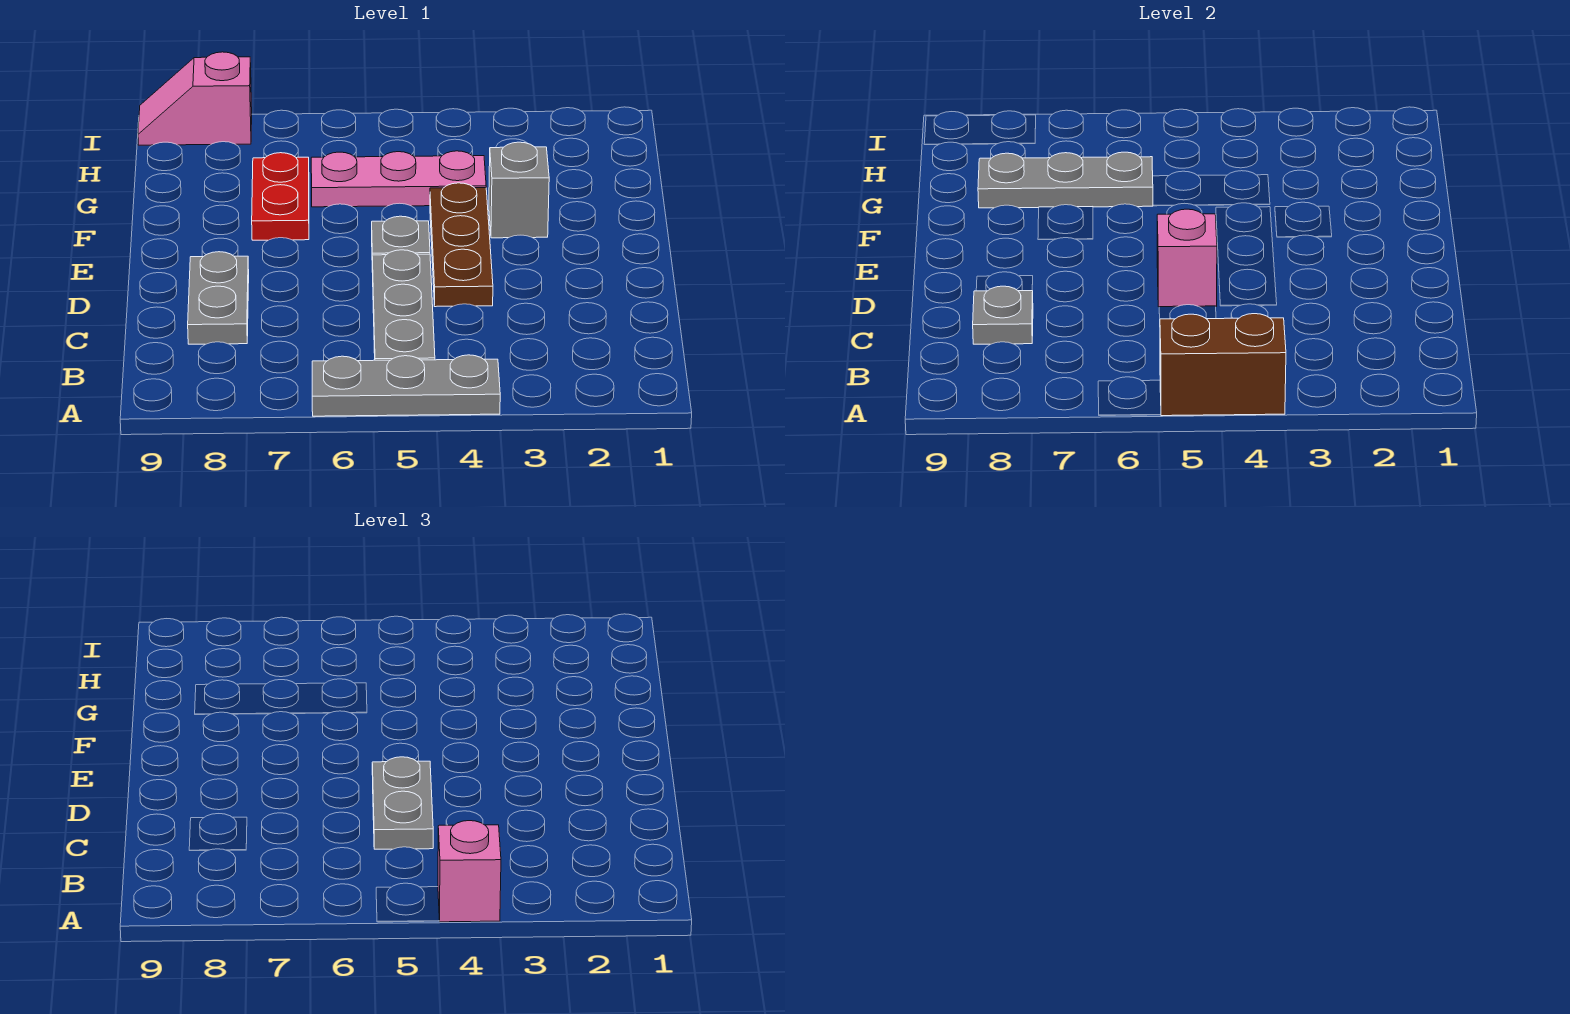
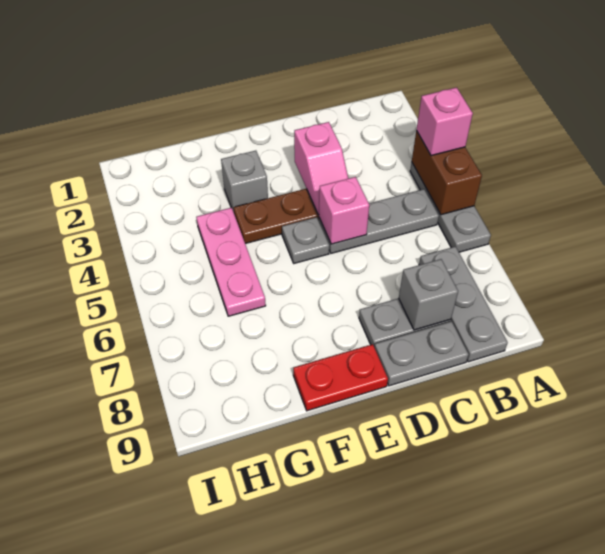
grey 1x2 plate [372,757,433,849] -> grey 1x2 plate moved to [374,321,468,386]
grey 1x1 plate [973,286,1033,344] -> grey 1x1 brick [399,259,458,330]
red 1x2 plate [252,153,309,240] -> red 1x2 plate moved to [293,344,388,411]
grey 1x3 plate [978,152,1153,208] -> grey 1x3 plate moved to [419,247,508,362]
pink 1x2 slope [138,52,252,145] -> pink 1x2 slope moved to [294,122,348,215]

